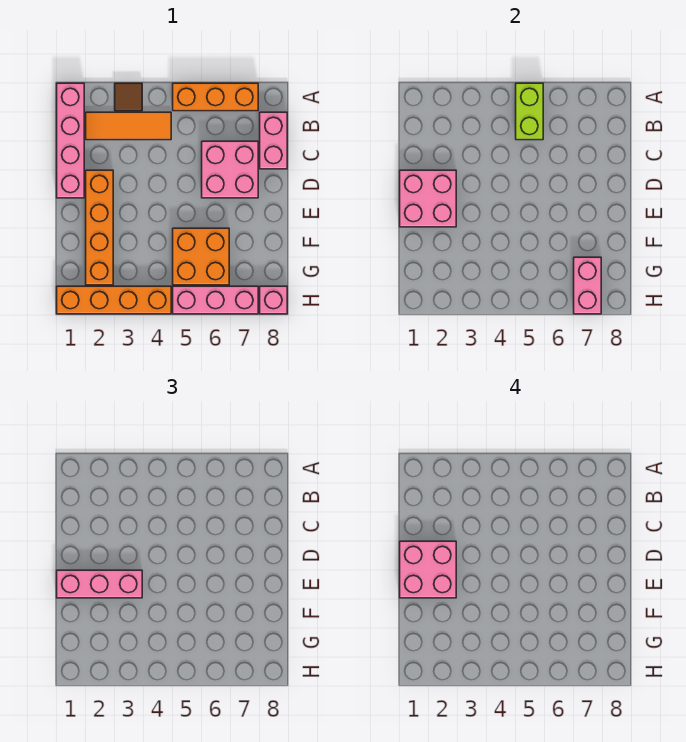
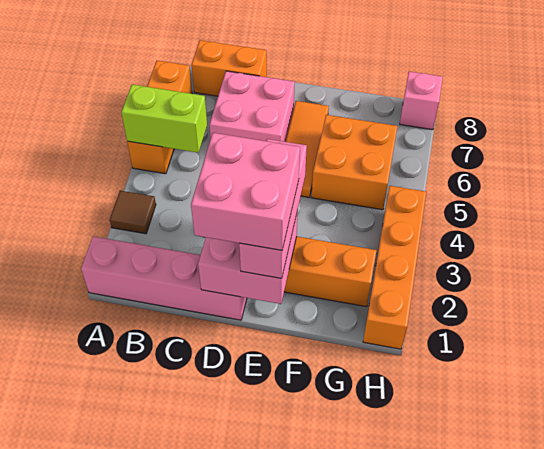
orange 1x3 tile [86,112,171,140] -> orange 1x3 tile moved to [286,101,329,198]
pink 1x2 brick [260,112,287,169] -> orange 1x2 brick [191,40,267,96]
pink 1x2 brick [574,257,601,314] -> none
pink 1x3 brick [173,286,258,314] -> none

